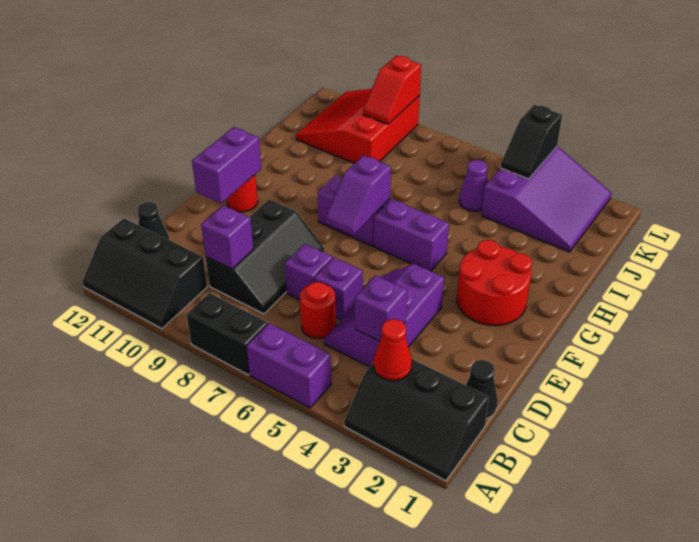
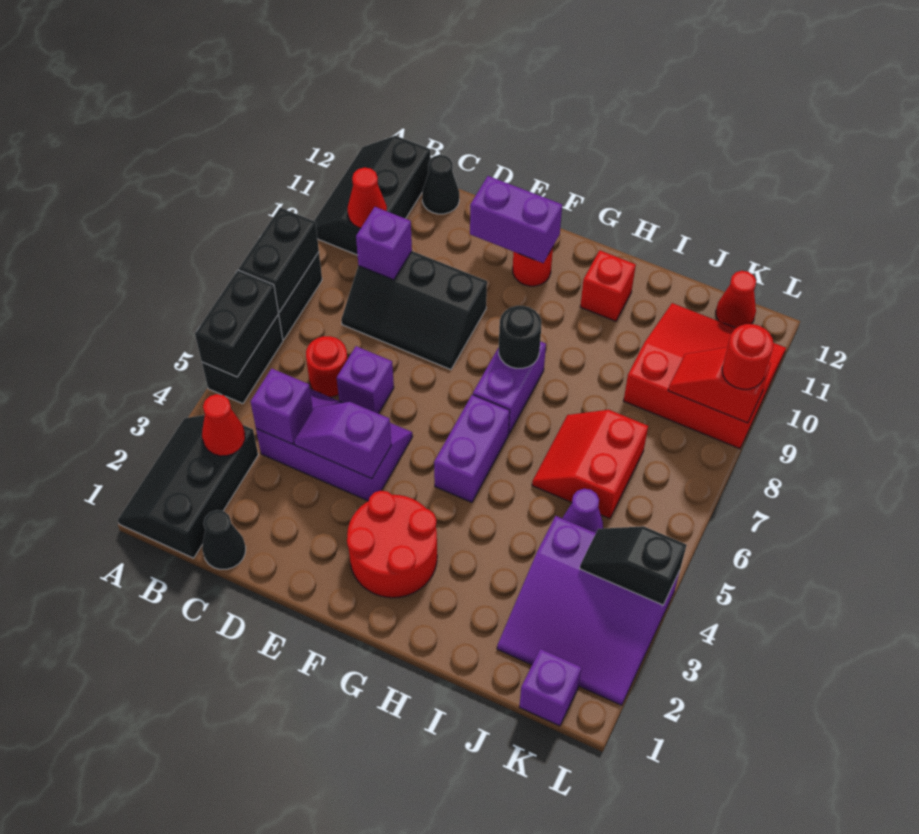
purple 1x2 brick [247,323,331,408] -> black 1x2 brick [202,314,283,404]
none -> black 1x2 brick [195,270,279,377]
none -> black 1x2 brick [239,208,319,312]
none -> red 1x1 cone [348,168,387,228]
purple 1x1 brick [285,244,333,300] -> purple 1x1 brick moved to [519,649,582,726]
purple 1x2 slope [326,155,391,235] -> purple 1x2 slope moved to [294,402,391,479]
none -> black 1x1 round brick [499,306,541,369]
none -> red 1x1 brick [580,250,636,321]
none -> red 2x2 slope [532,410,648,519]
none -> red 1x1 cone [716,271,756,328]
none -> red 1x1 round brick [722,324,774,389]

